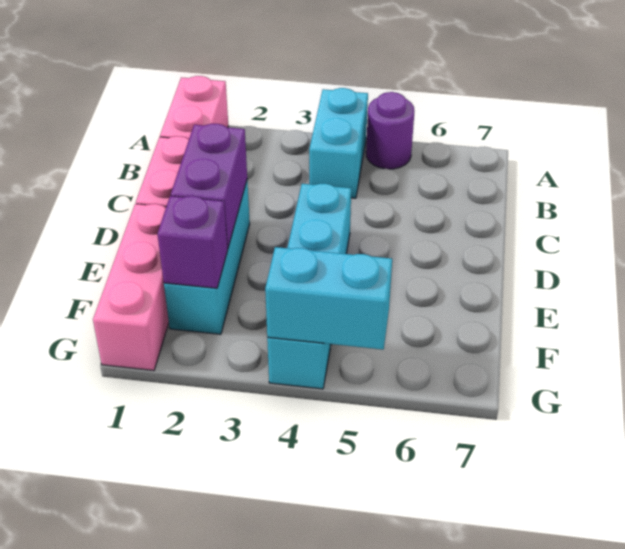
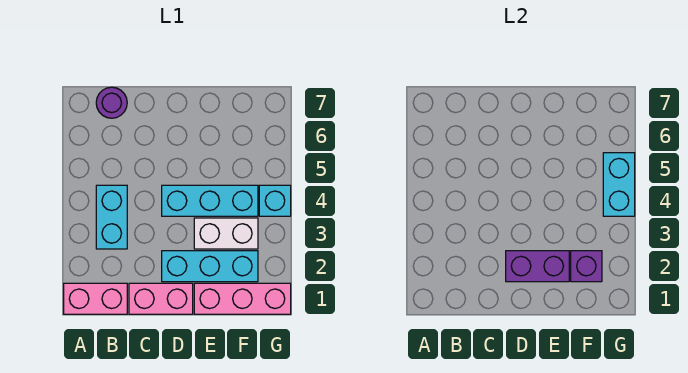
cyan 1x2 brick [309,88,368,198] -> cyan 1x2 brick turned to [96,185,127,249]
purple 1x1 round brick [366,92,415,169] -> purple 1x1 round brick moved to [96,87,127,118]
none -> white 1x2 brick [194,218,258,249]

